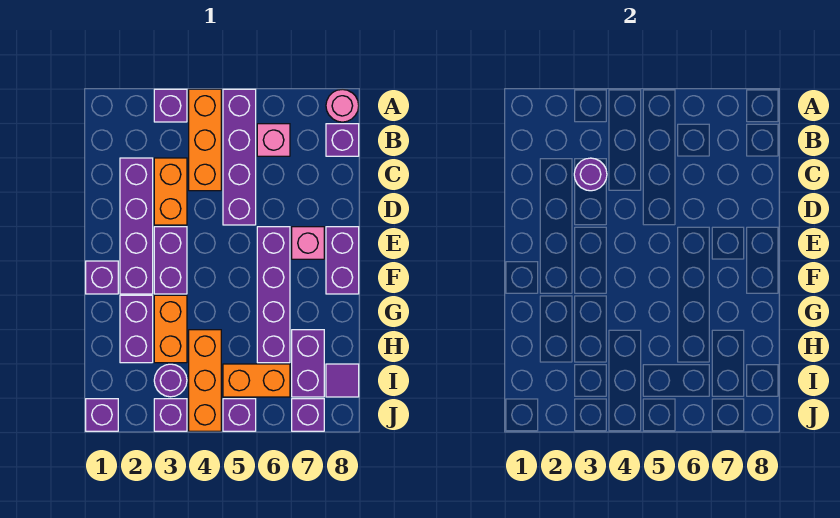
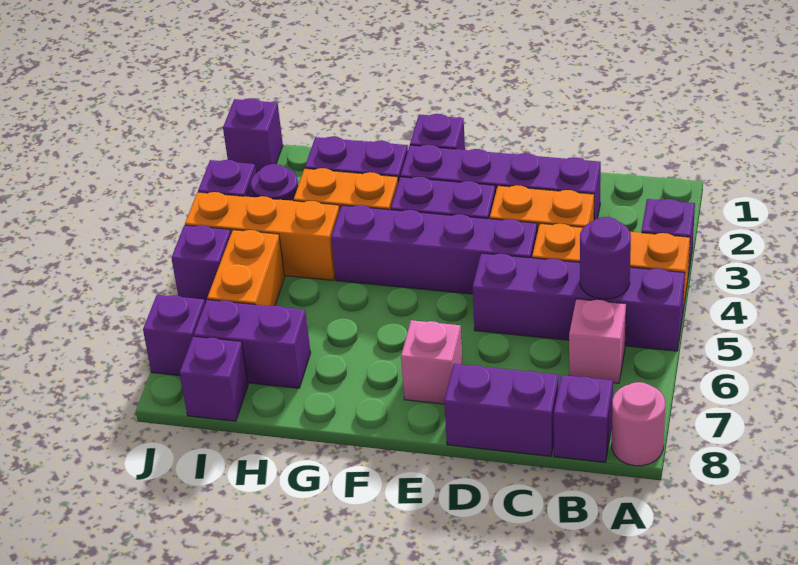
purple 1x1 round brick [574,158,607,191] -> purple 1x1 round brick moved to [580,217,631,299]
purple 1x4 brick [257,227,290,363] -> purple 1x4 brick moved to [331,205,537,294]
purple 1x2 brick [326,227,359,294] -> purple 1x2 brick moved to [444,364,559,456]
purple 1x1 tile [326,364,359,397] -> purple 1x1 brick [180,337,248,421]

